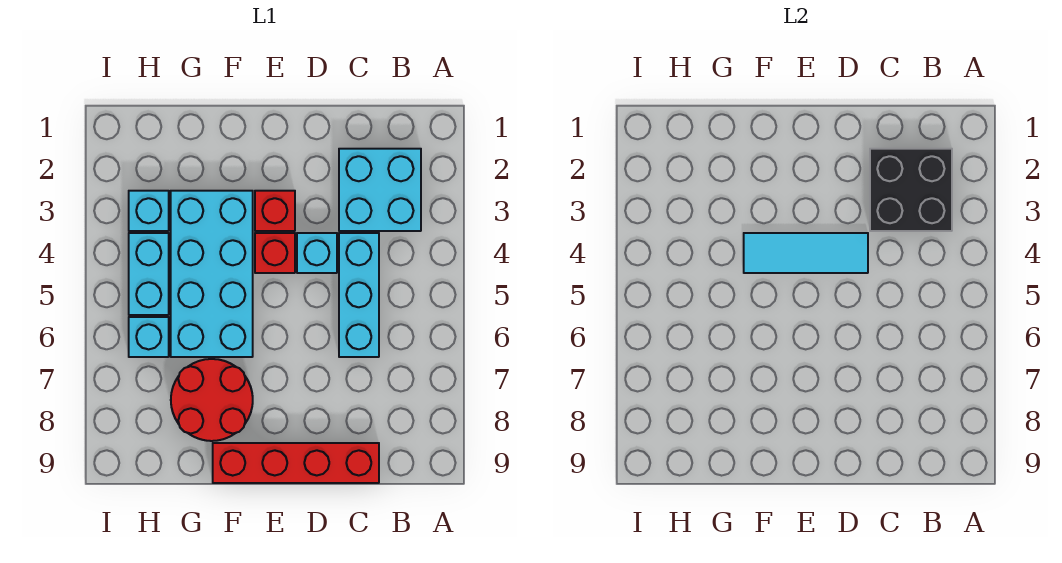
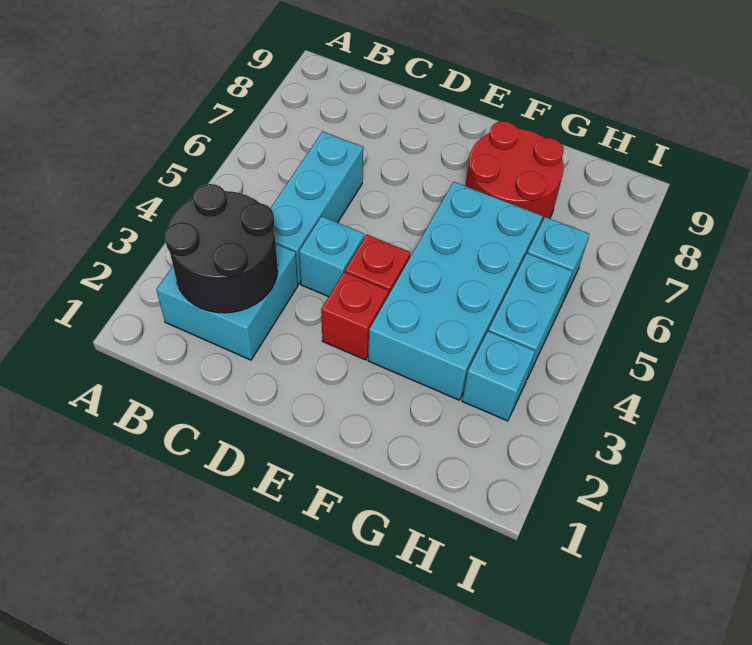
black 2x2 brick [870,149,952,231] -> black 2x2 round brick [165,184,278,313]
red 1x4 brick [213,443,379,483] -> none
cyan 1x3 tile [744,233,868,273] -> none

